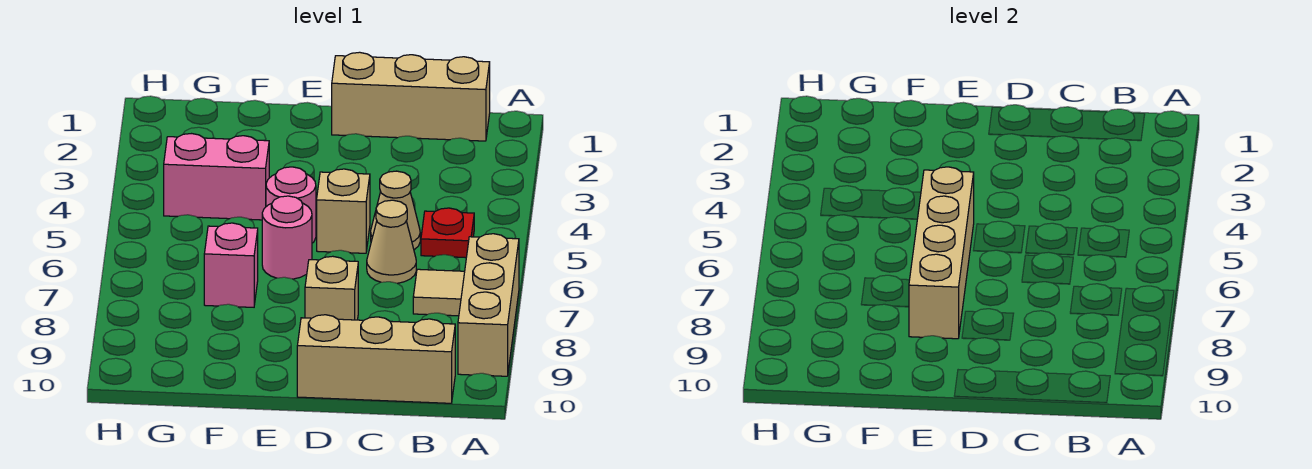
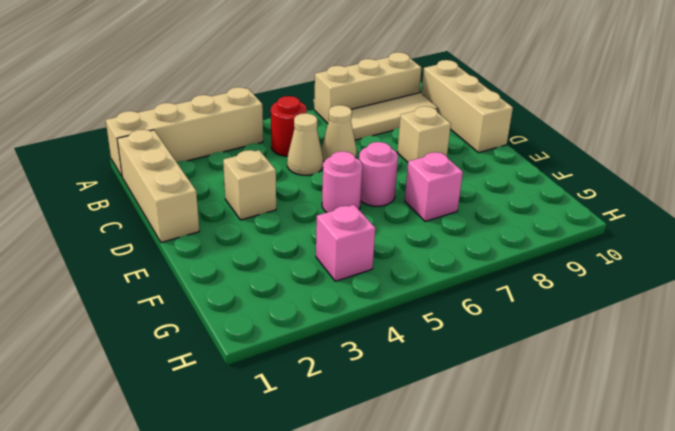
red 1x1 plate [421,208,474,258] -> red 1x1 round brick [271,96,307,156]
tan 1x1 tile [413,269,465,316] -> tan 1x3 tile [351,93,438,140]
tan 1x1 brick [317,169,370,253] -> tan 1x1 brick moved to [223,150,276,220]
tan 1x4 brick [909,167,974,339] -> tan 1x4 brick moved to [106,87,263,176]
pink 1x2 brick [164,134,269,220] -> pink 1x1 brick [316,205,375,281]

